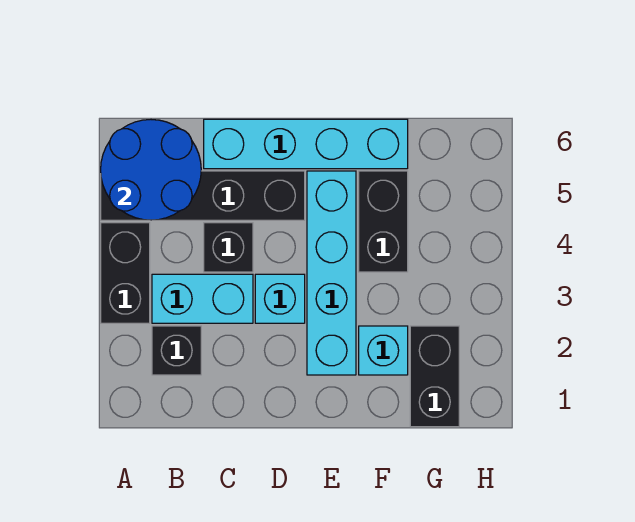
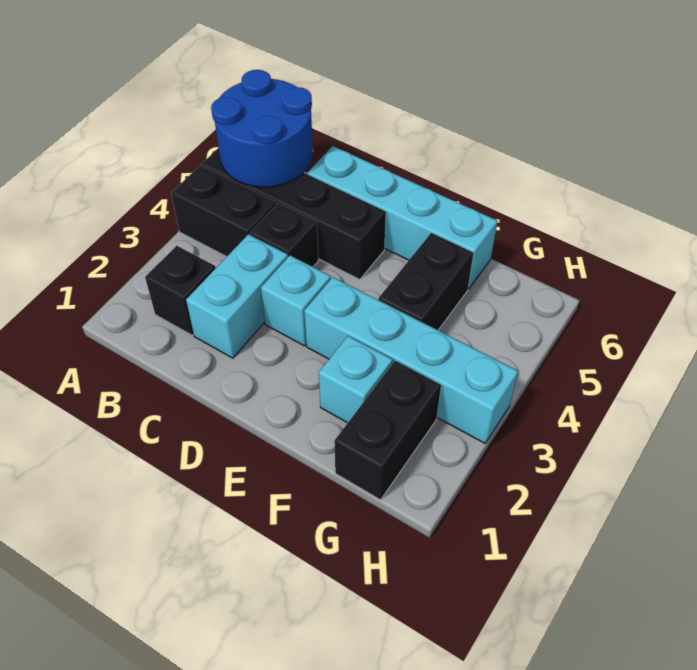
black 1x2 brick [101,223,150,323] -> black 1x2 brick turned to [171,166,276,257]
cyan 1x2 brick [152,274,253,323] -> cyan 1x2 brick turned to [186,234,288,358]
cyan 1x4 brick [307,171,356,375] -> cyan 1x4 brick turned to [304,277,518,443]

